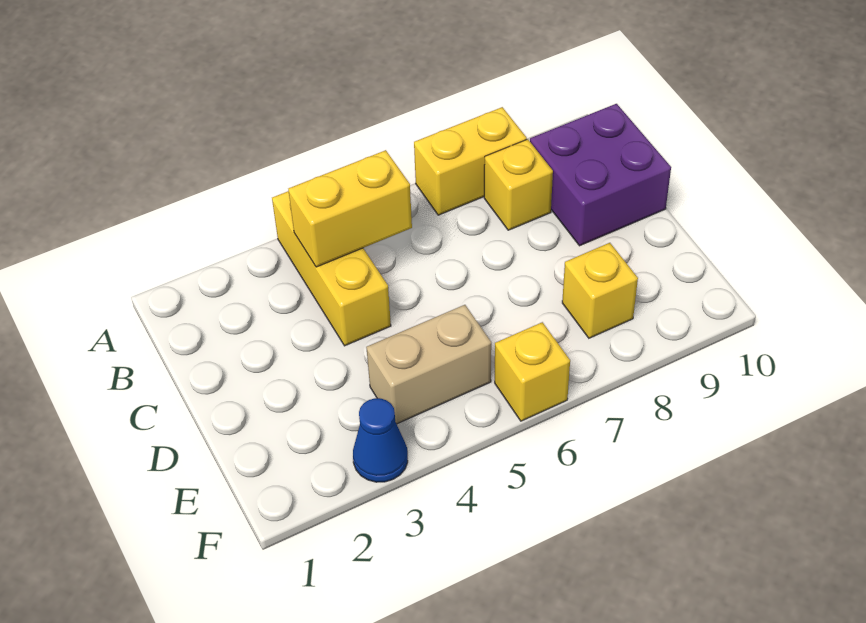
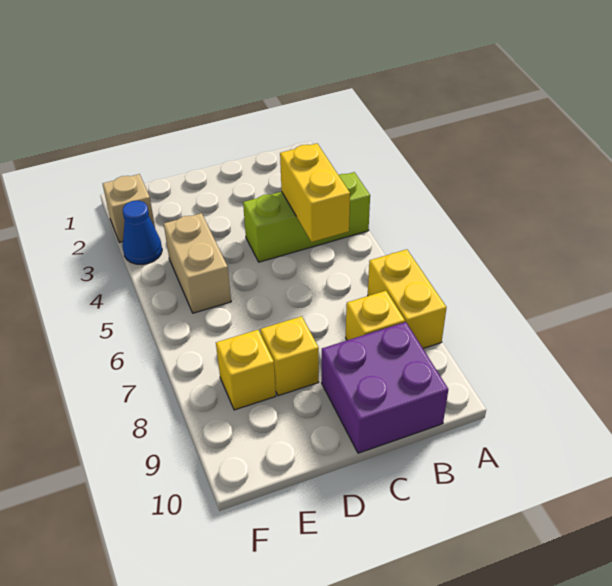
yellow 1x3 brick [272,191,391,346] -> lime 1x3 brick [243,172,370,262]
none -> tan 1x1 brick [103,174,155,242]
yellow 1x1 brick [495,322,570,421] -> yellow 1x1 brick moved to [260,316,319,396]

